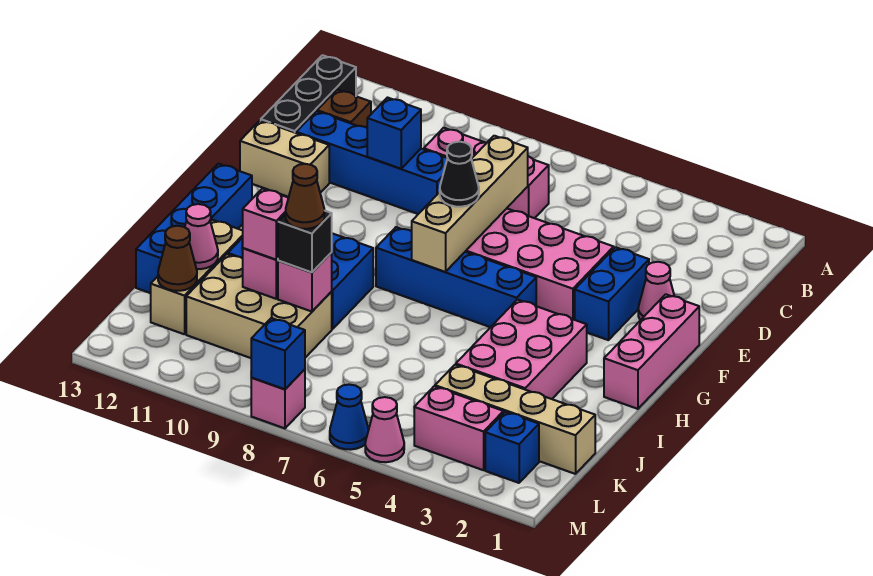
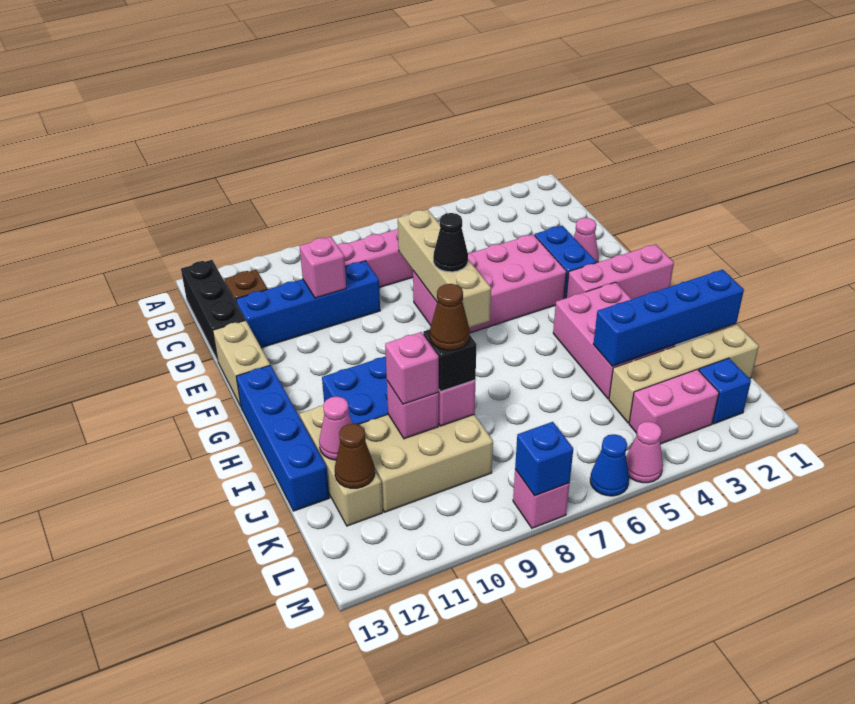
blue 1x1 brick [367,98,421,169] -> pink 1x1 brick [300,237,346,298]
tan 1x2 brick [240,120,329,197] -> tan 1x2 brick turned to [213,320,270,406]
pink 1x3 brick [604,294,699,409] -> pink 1x3 brick turned to [566,244,674,299]
blue 1x4 brick [376,227,536,327] -> blue 1x4 brick moved to [593,270,744,366]

